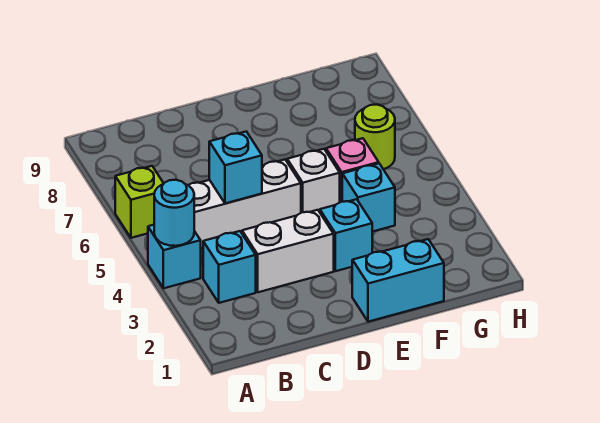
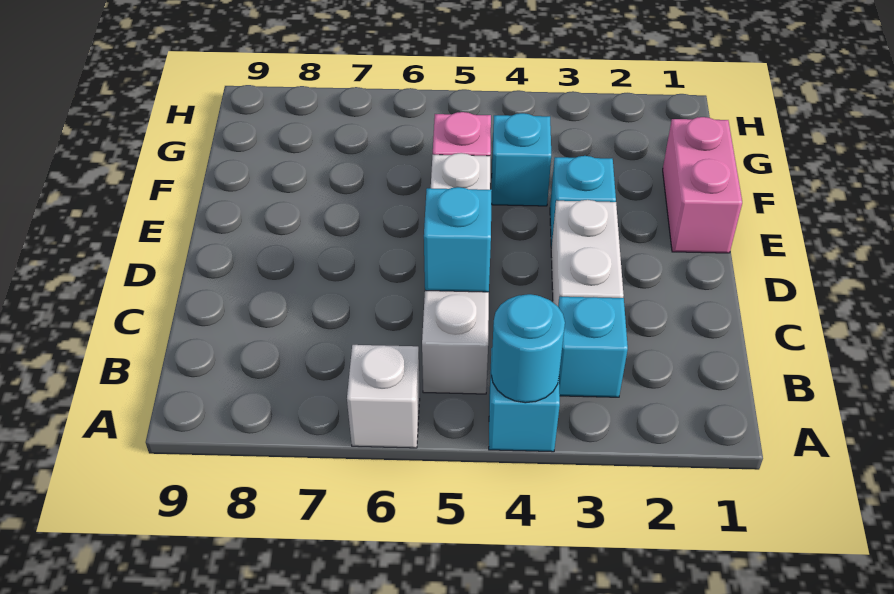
lime 1x1 brick [115,166,164,238] -> white 1x1 brick [347,345,420,448]
cyan 1x2 brick [352,239,444,322] -> pink 1x2 brick [663,117,742,253]
lime 1x1 round brick [355,105,395,169] -> none

